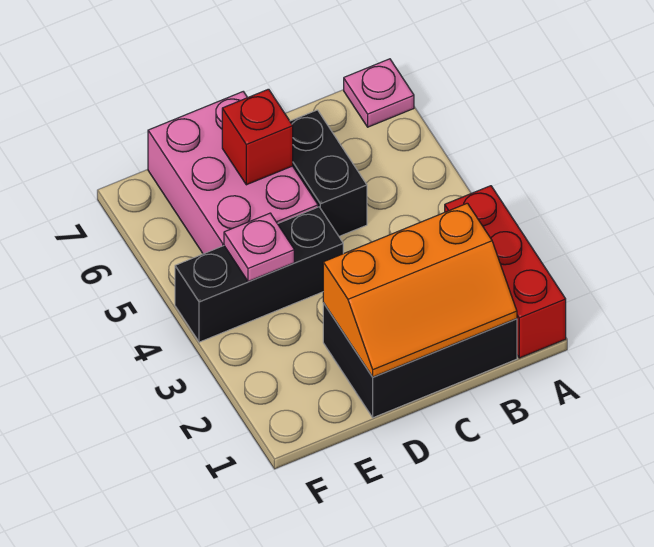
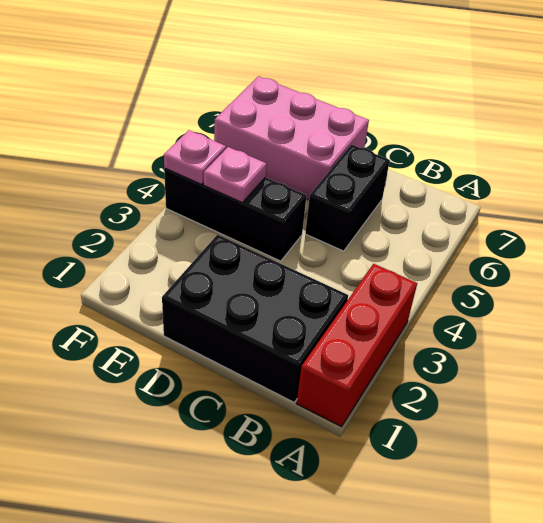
pink 1x1 plate [344,59,414,127] -> pink 1x1 plate moved to [164,130,226,185]
orange 2x3 slope [323,203,517,377] -> none
pink 2x3 brick [148,92,318,254] -> pink 2x3 brick turned to [214,76,369,200]
red 1x1 brick [222,89,293,185] -> none

